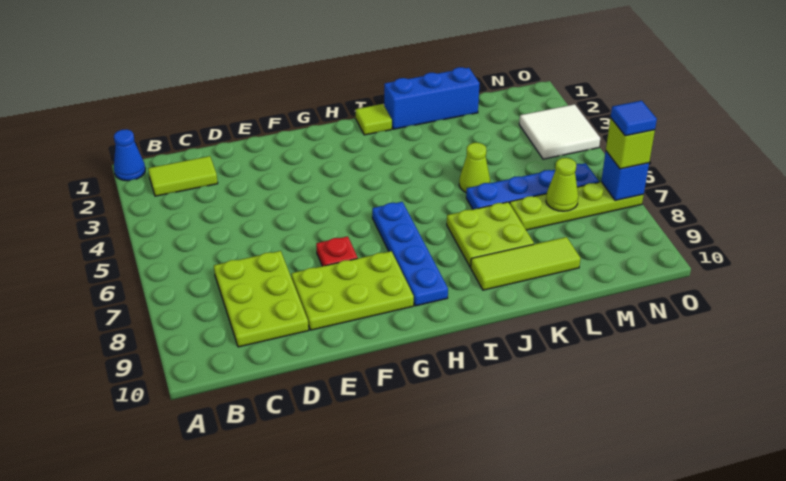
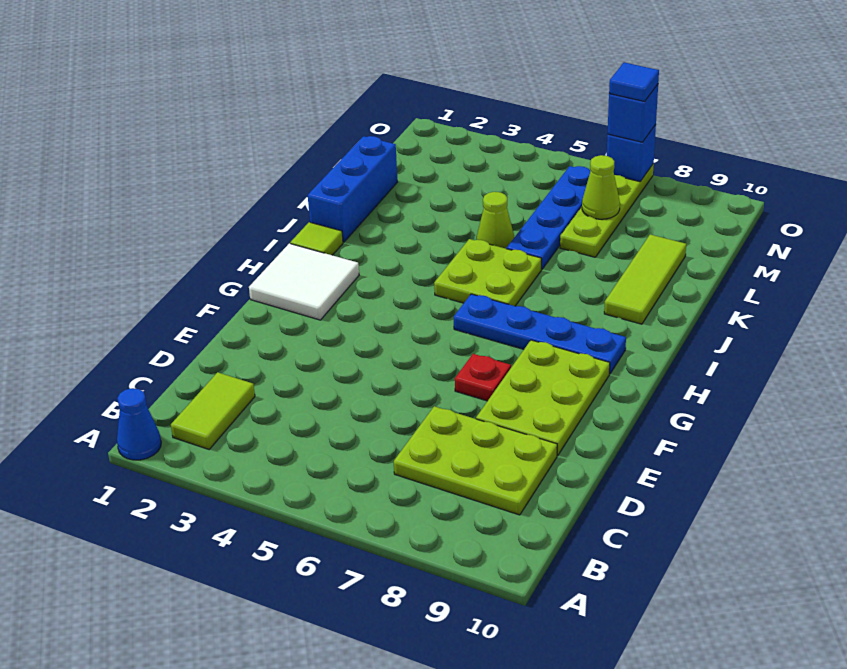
lime 2x2 plate [447,202,534,267] -> lime 2x2 plate moved to [434,239,541,306]
white 2x2 tile [519,104,600,159] -> white 2x2 tile moved to [249,243,359,320]
lime 1x1 brick [606,118,655,169] -> blue 1x1 brick [608,85,658,142]

